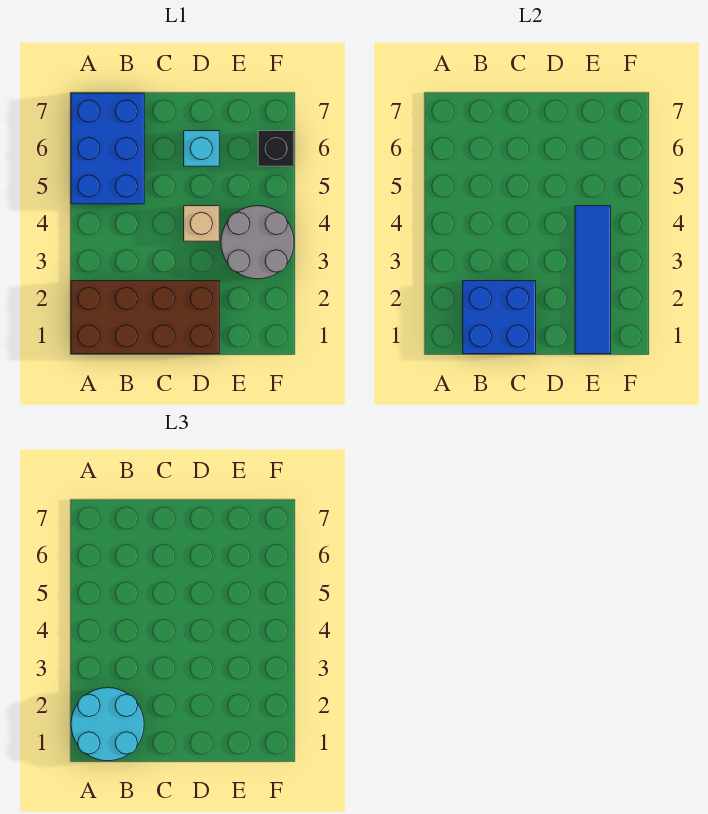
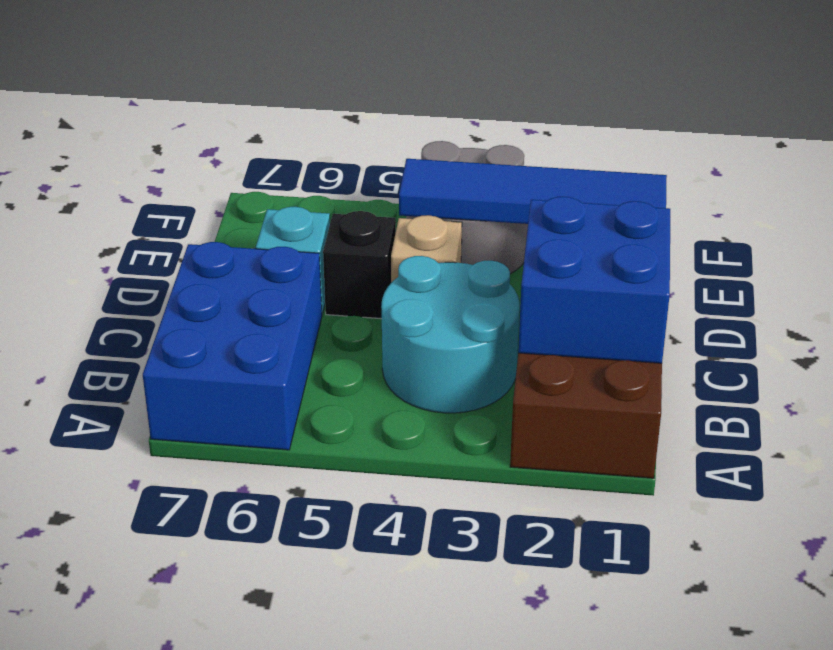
cyan 2x2 round brick [71,688,144,761] -> cyan 2x2 round brick moved to [381,256,520,413]
blue 2x3 brick [71,93,144,204] -> blue 2x3 brick turned to [143,242,322,450]
black 1x1 brick [258,131,294,166] -> black 1x1 brick moved to [323,211,396,319]

